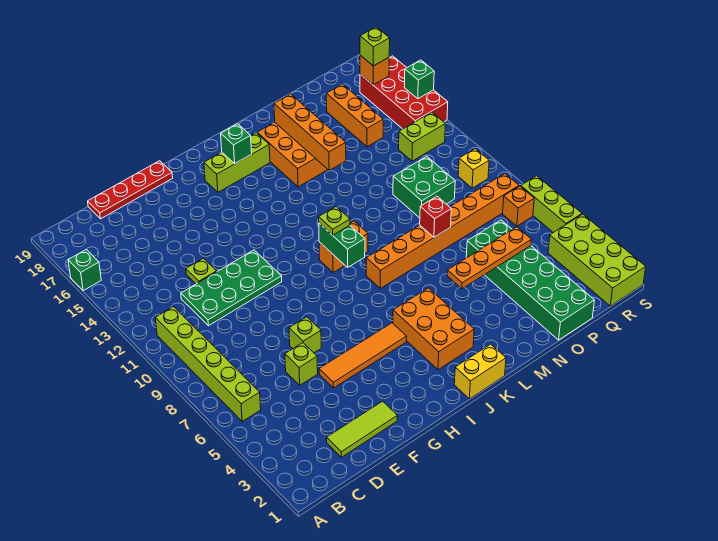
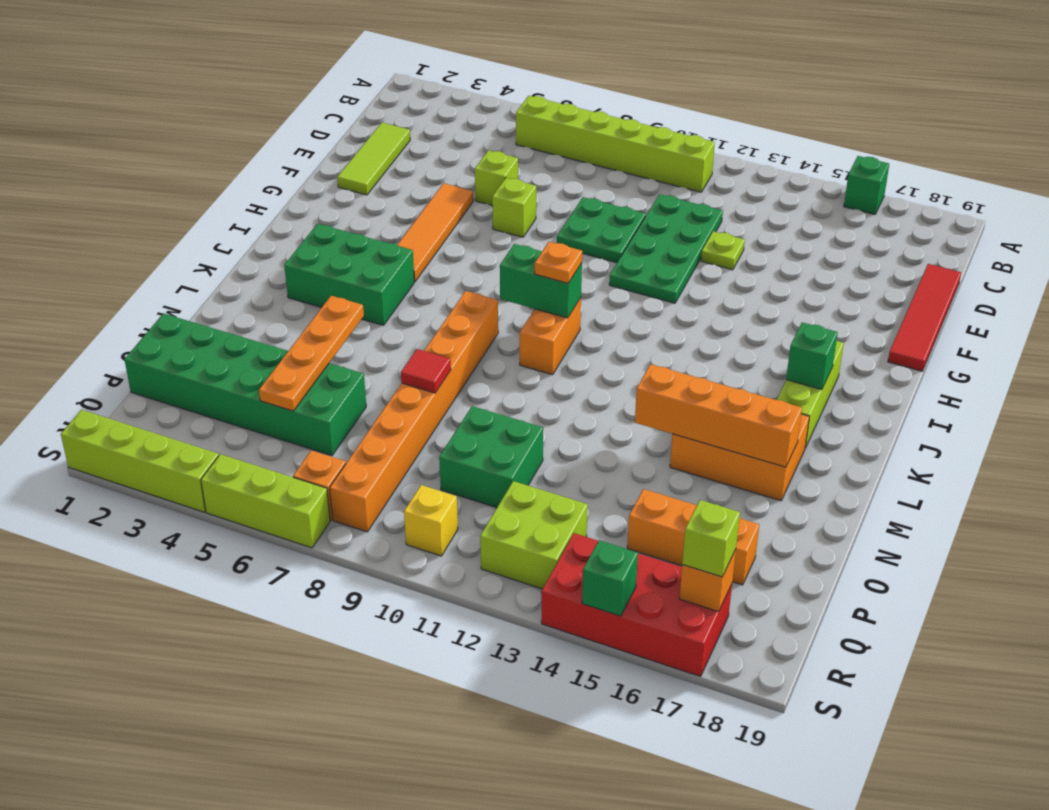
red 1x4 plate [88,161,173,219] -> red 1x4 tile [888,264,961,371]
none -> green 2x2 plate [557,197,646,263]
yellow 1x2 brick [454,344,506,399] -> none
orange 2x3 brick [393,288,474,370] -> green 2x3 brick [284,224,414,325]
lime 1x1 plate [319,207,350,235] -> orange 1x1 plate [535,242,582,283]
red 1x1 brick [420,196,451,237] -> red 1x1 tile [401,349,451,393]
lime 1x2 brick [399,112,445,161] -> lime 2x2 brick [480,481,588,589]
lime 2x4 brick [548,214,646,306] -> lime 1x4 brick [61,410,219,512]

